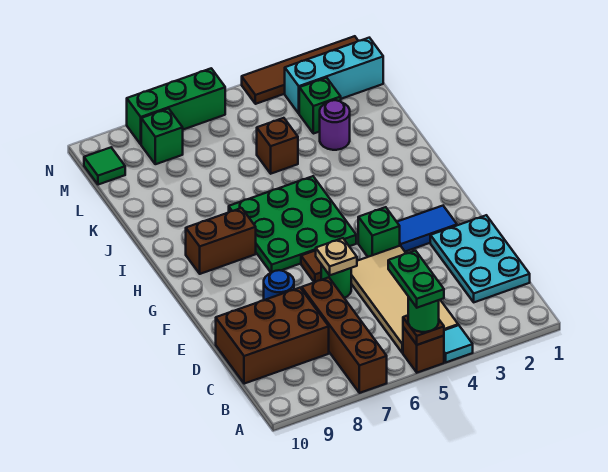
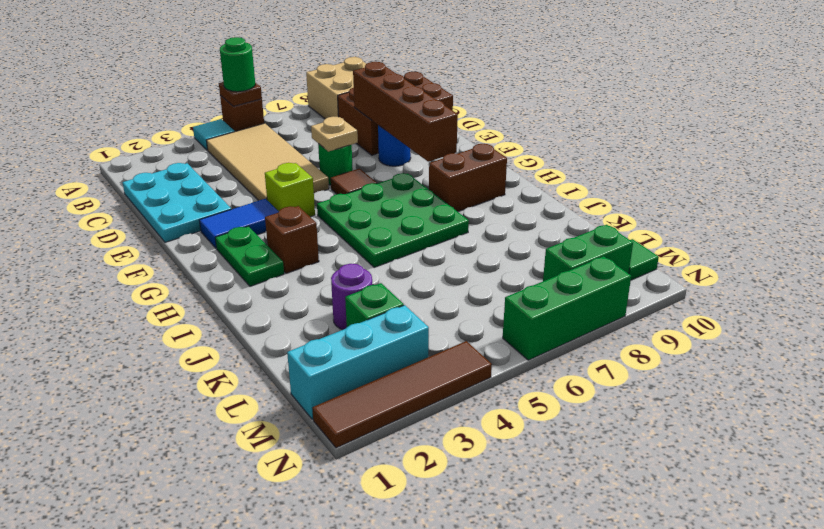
green 1x2 plate [388,251,444,308] -> green 1x2 plate moved to [215,226,284,286]
brown 1x4 brick [302,277,387,393] -> brown 1x4 brick moved to [353,62,458,162]
none -> tan 2x2 brick [306,57,366,119]
green 1x1 brick [358,207,400,257] -> lime 1x1 brick [265,163,315,217]
brown 1x1 brick [257,118,298,174] -> brown 1x1 brick moved to [265,206,319,273]
green 1x1 brick [141,109,183,164] -> green 1x2 brick [543,225,633,281]

